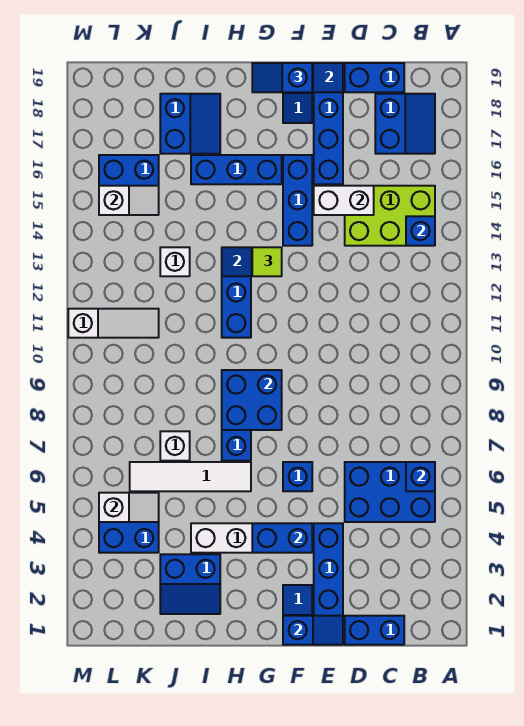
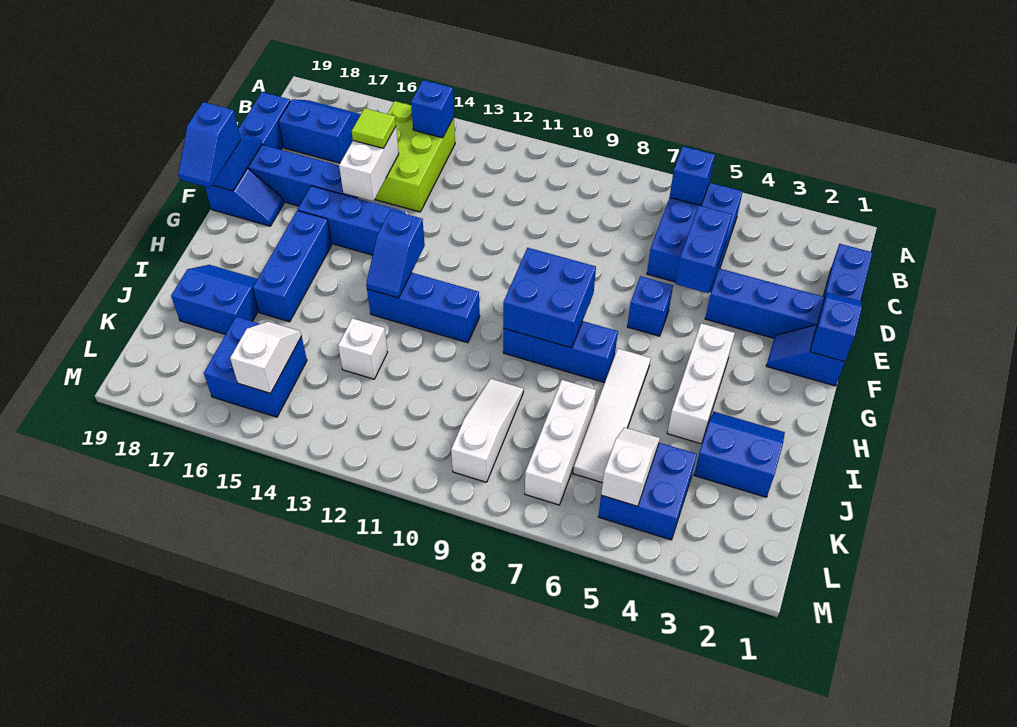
blue 1x2 brick [252,523,312,553] -> blue 1x2 brick moved to [676,205,732,293]
lime 1x1 tile [252,247,282,276] -> lime 1x1 tile moved to [352,108,396,148]
blue 2x2 slope [160,554,220,614] -> blue 2x2 slope turned to [694,412,785,497]
white 1x1 brick [160,431,190,461] -> white 1x3 brick [525,380,596,505]
white 1x3 slope [68,309,159,338] -> white 1x3 slope moved to [451,379,524,482]

